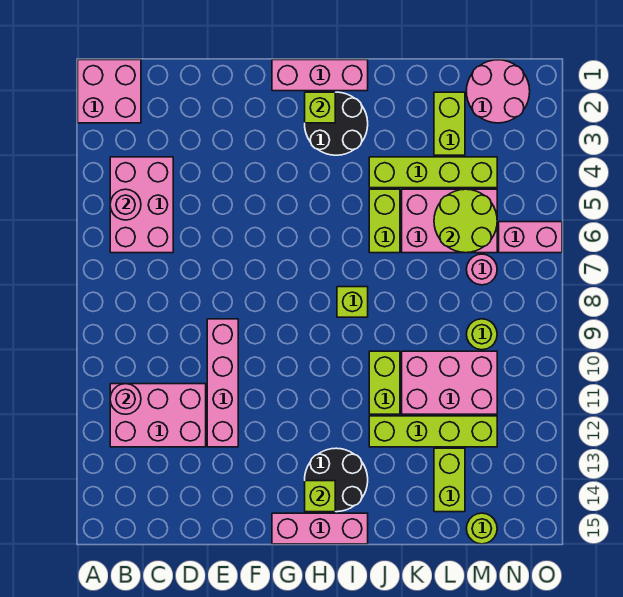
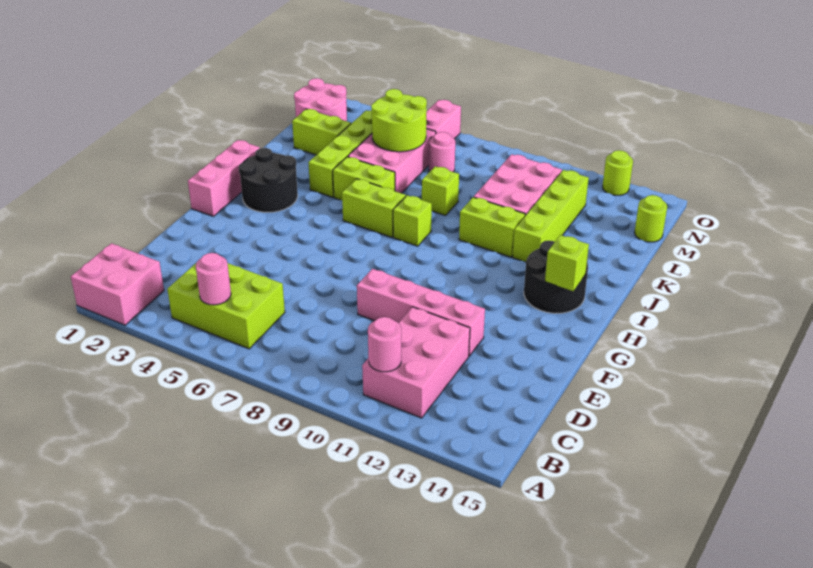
pink 2x3 brick [110,157,173,253] -> lime 2x3 brick [167,263,285,349]
pink 1x3 brick [272,513,368,544] -> none
lime 1x1 brick [305,92,335,123] -> lime 1x1 brick moved to [422,166,459,216]
lime 1x2 brick [434,448,465,512] -> lime 1x2 brick moved to [342,179,406,237]
lime 1x1 round brick [466,319,497,350] -> lime 1x1 round brick moved to [603,150,633,195]

